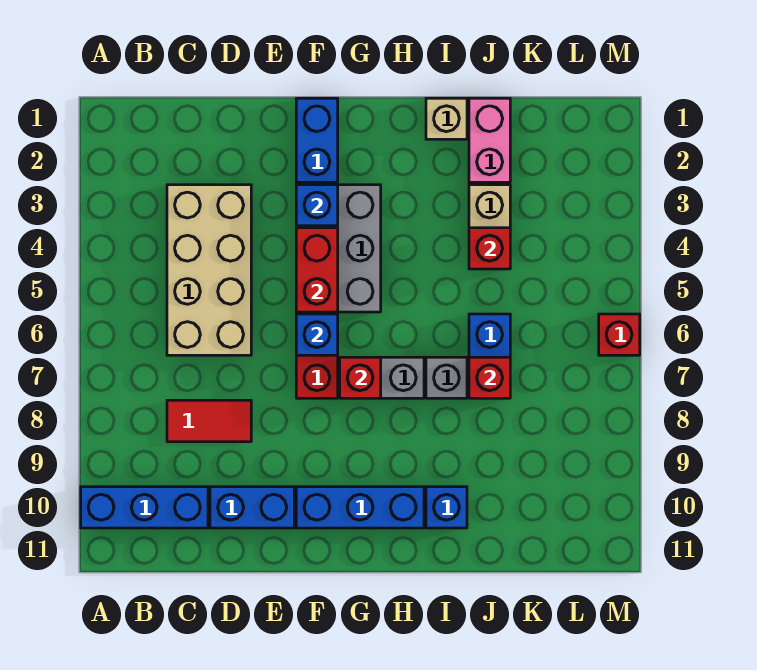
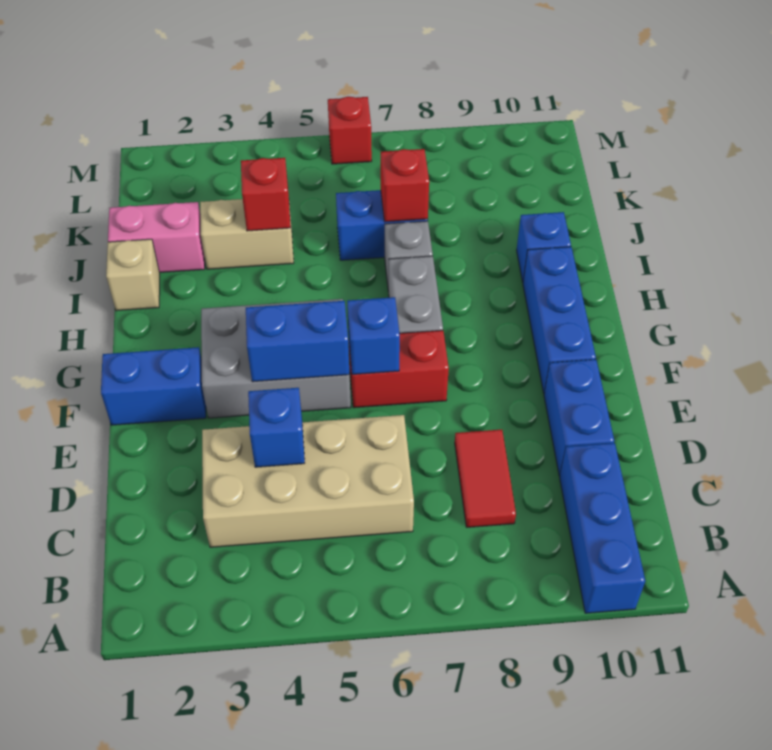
blue 1x1 brick [296,185,338,226] -> blue 1x1 brick moved to [248,388,305,467]
red 1x2 brick [296,228,338,312] -> blue 1x2 brick [246,301,350,382]
red 1x1 brick [340,357,381,398] -> none

